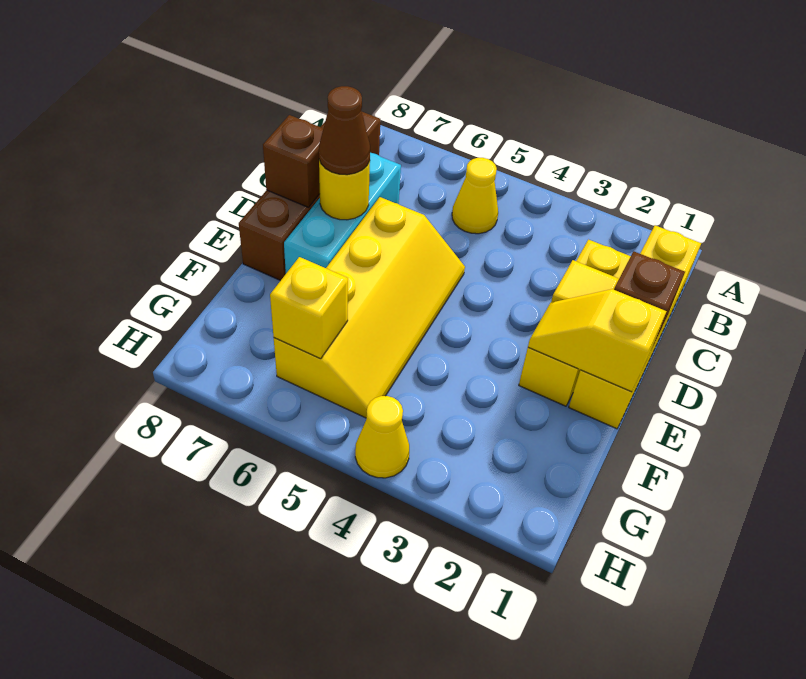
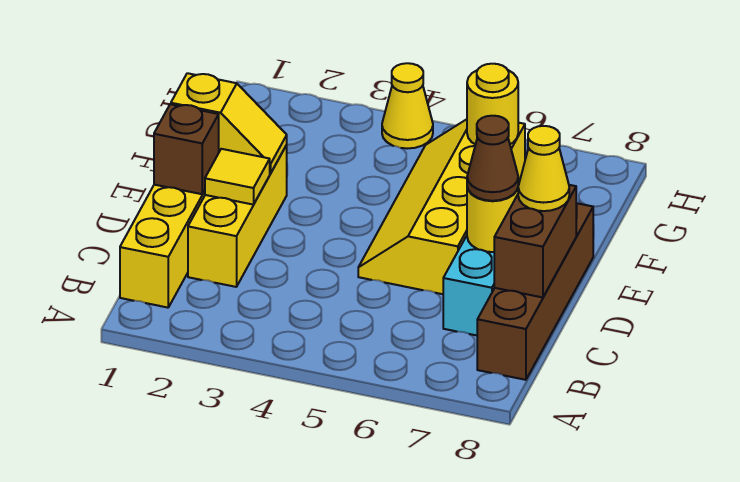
yellow 1x1 cone [452,158,498,234] -> yellow 1x1 cone moved to [518,126,569,211]
brown 1x1 brick [263,115,323,207] -> brown 1x2 brick [494,185,576,297]
yellow 1x1 brick [270,257,348,359] -> yellow 1x1 round brick [467,64,518,144]

